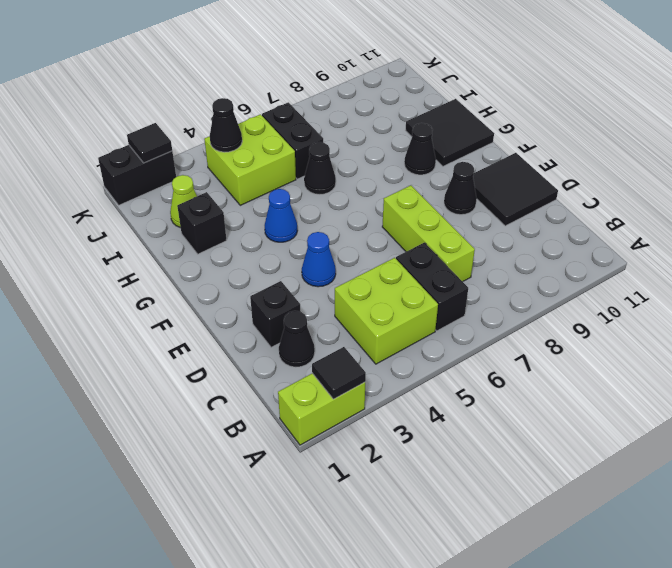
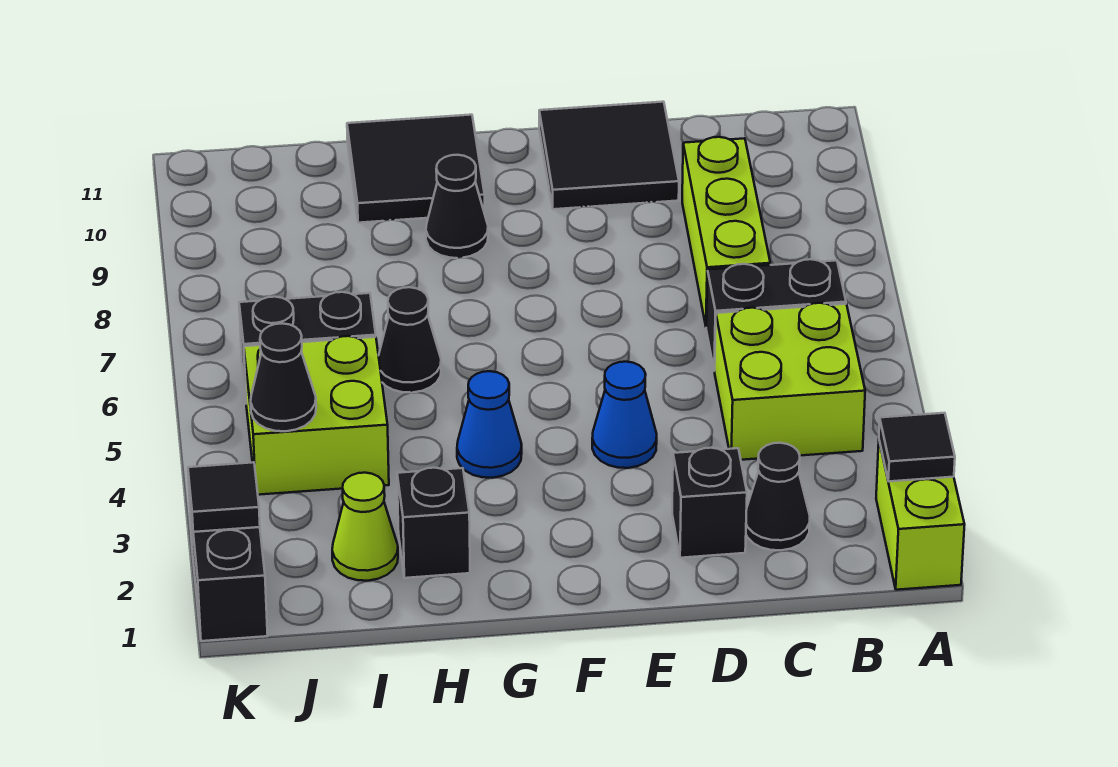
lime 1x3 brick [382,185,475,282] -> lime 1x3 brick turned to [682,137,770,325]
black 1x1 cone [444,162,477,215] -> none

